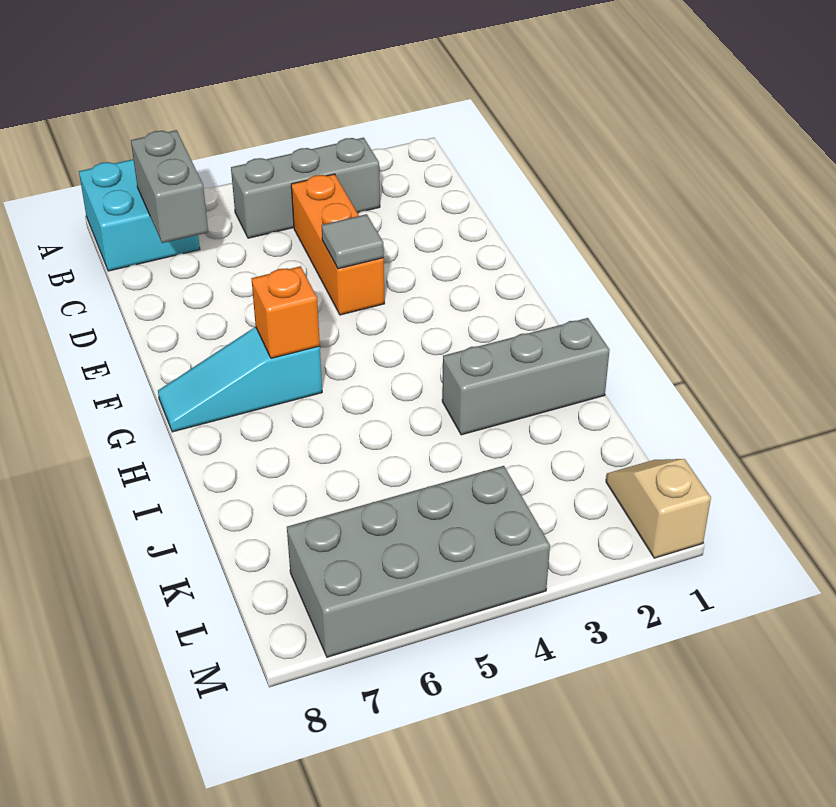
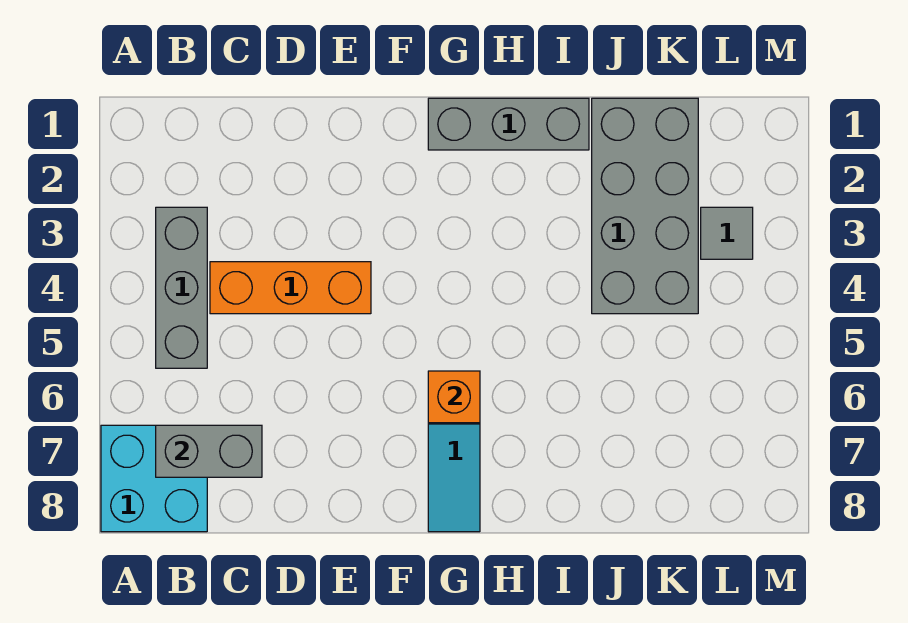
grey 1x1 tile [322,214,384,269] -> grey 1x1 tile moved to [701,207,753,259]
grey 1x3 brick [442,318,610,435] -> grey 1x3 brick turned to [428,98,589,150]
tan 1x2 slope [606,459,711,558] -> none
grey 2x4 brick [287,466,550,657] -> grey 2x4 brick moved to [592,98,698,314]

